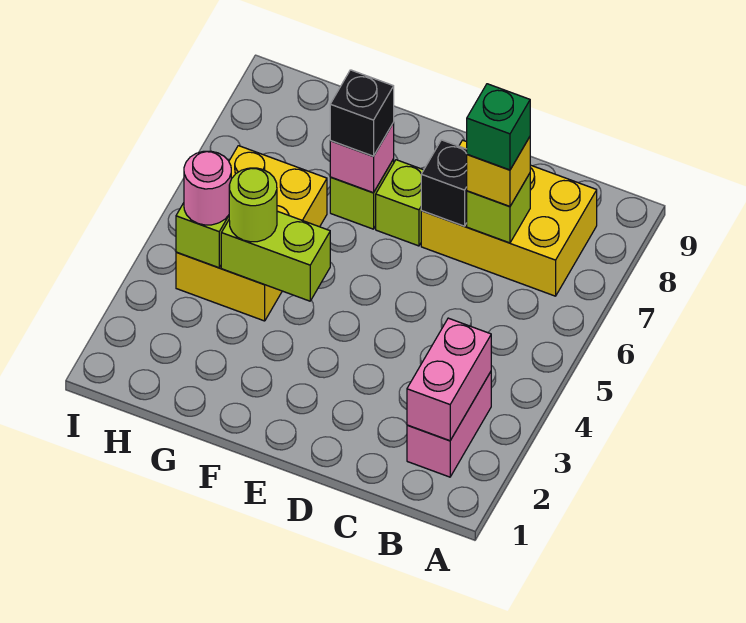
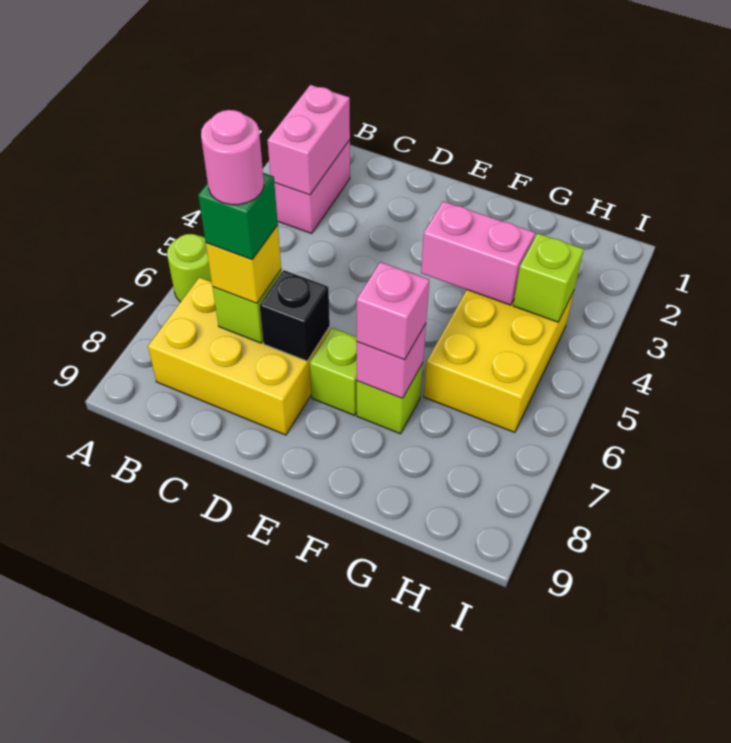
lime 1x2 brick [221,211,330,301] -> pink 1x2 brick [421,201,535,305]
black 1x1 brick [330,70,394,156] -> pink 1x1 brick [357,262,429,360]
lime 1x1 round brick [229,168,277,242] -> lime 1x1 round brick moved to [167,234,212,302]
pink 1x1 round brick [184,151,231,225] -> pink 1x1 round brick moved to [201,110,264,205]

